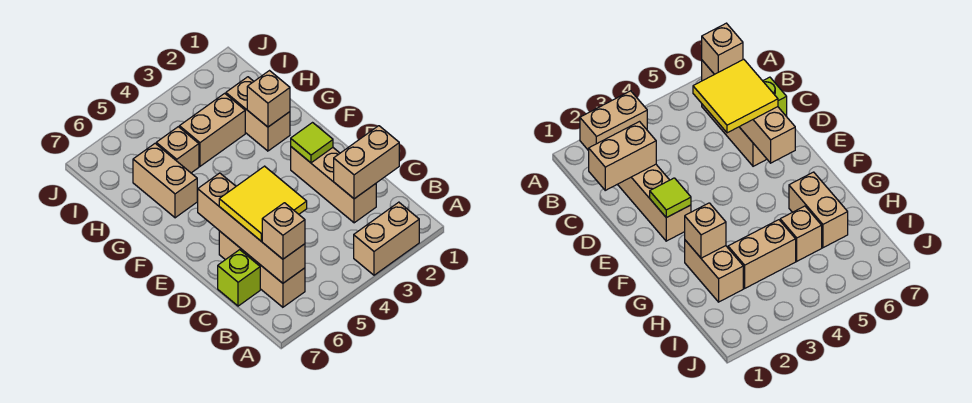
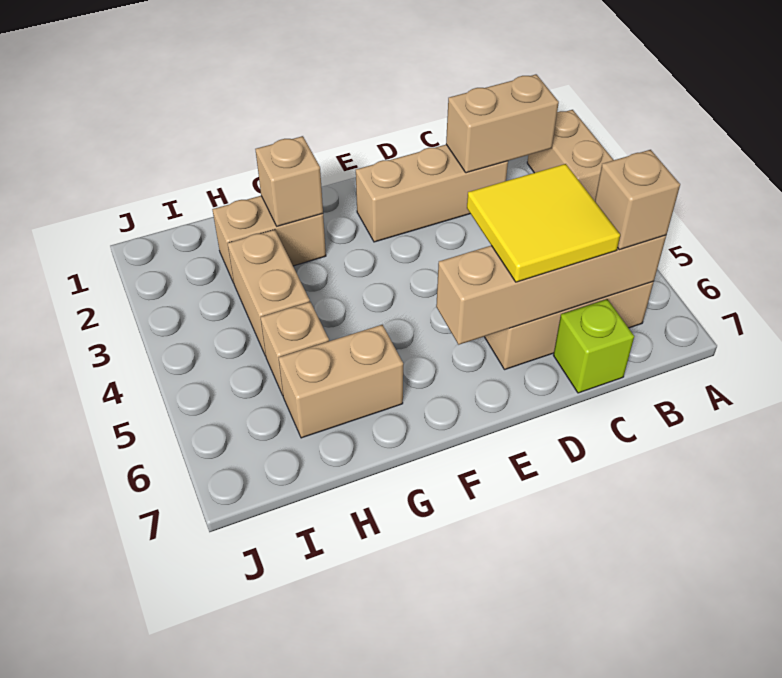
tan 1x2 brick [334,126,399,199] -> tan 1x2 brick turned to [446,74,559,173]
lime 1x1 tile [291,123,333,163] -> none

